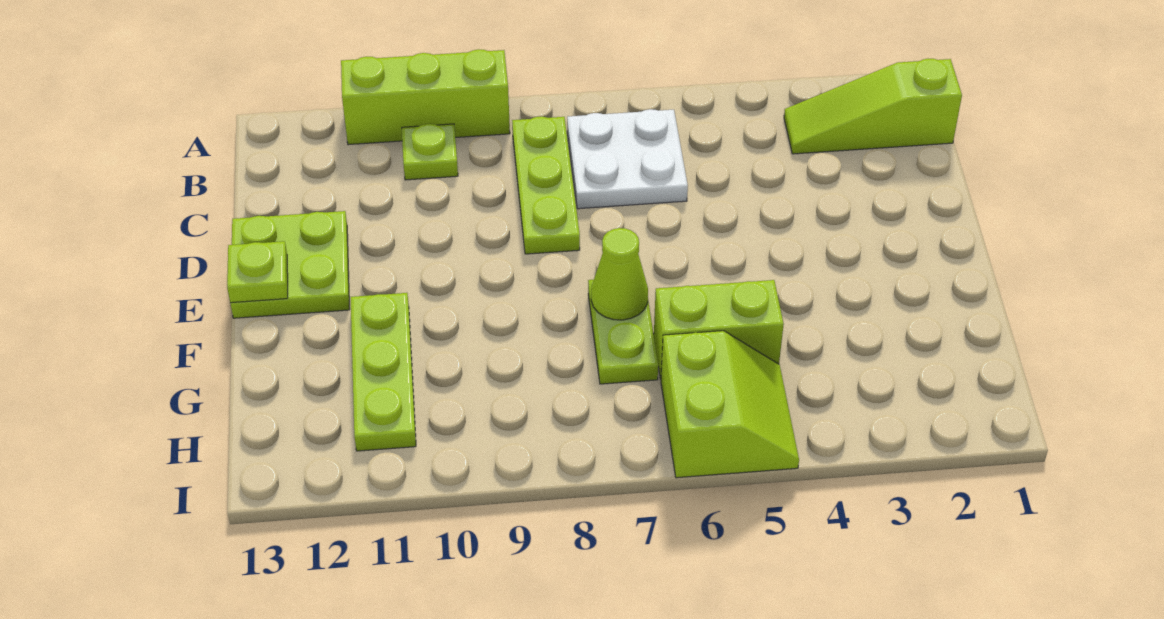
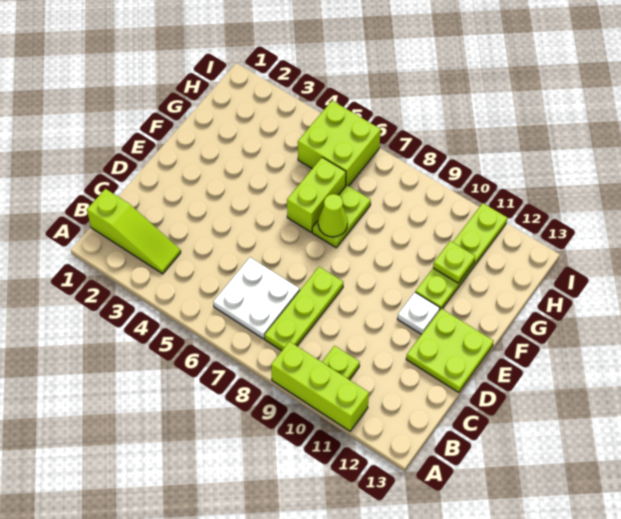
none -> white 1x1 plate [398,292,440,335]
lime 1x1 plate [227,241,288,303] -> lime 1x1 plate moved to [433,241,475,283]
lime 1x3 plate [351,293,416,451] -> lime 1x4 plate [416,203,507,309]
lime 1x2 brick [654,280,784,379] -> lime 1x2 brick turned to [287,157,346,232]
lime 2x2 slope [661,331,799,478] -> lime 2x2 brick [298,101,381,186]

